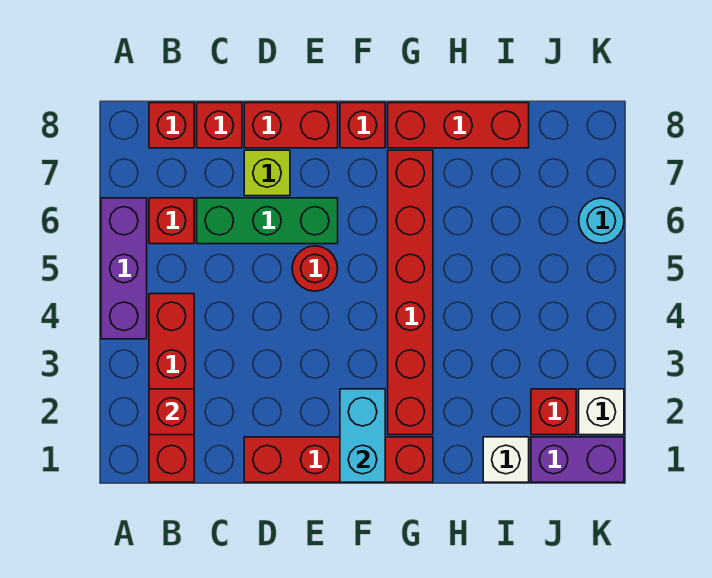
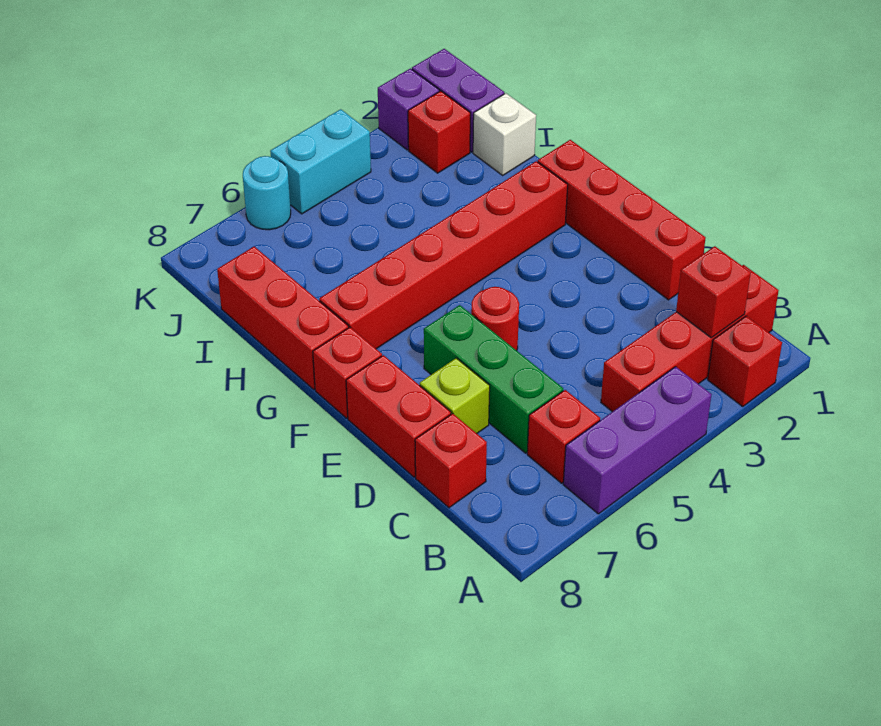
red 1x1 brick [149,103,194,148] -> red 1x1 brick moved to [708,316,782,407]
cyan 1x2 brick [340,389,385,482] -> cyan 1x2 brick moved to [270,109,371,214]
white 1x1 brick [579,389,624,435] -> purple 1x1 brick [378,68,439,150]

